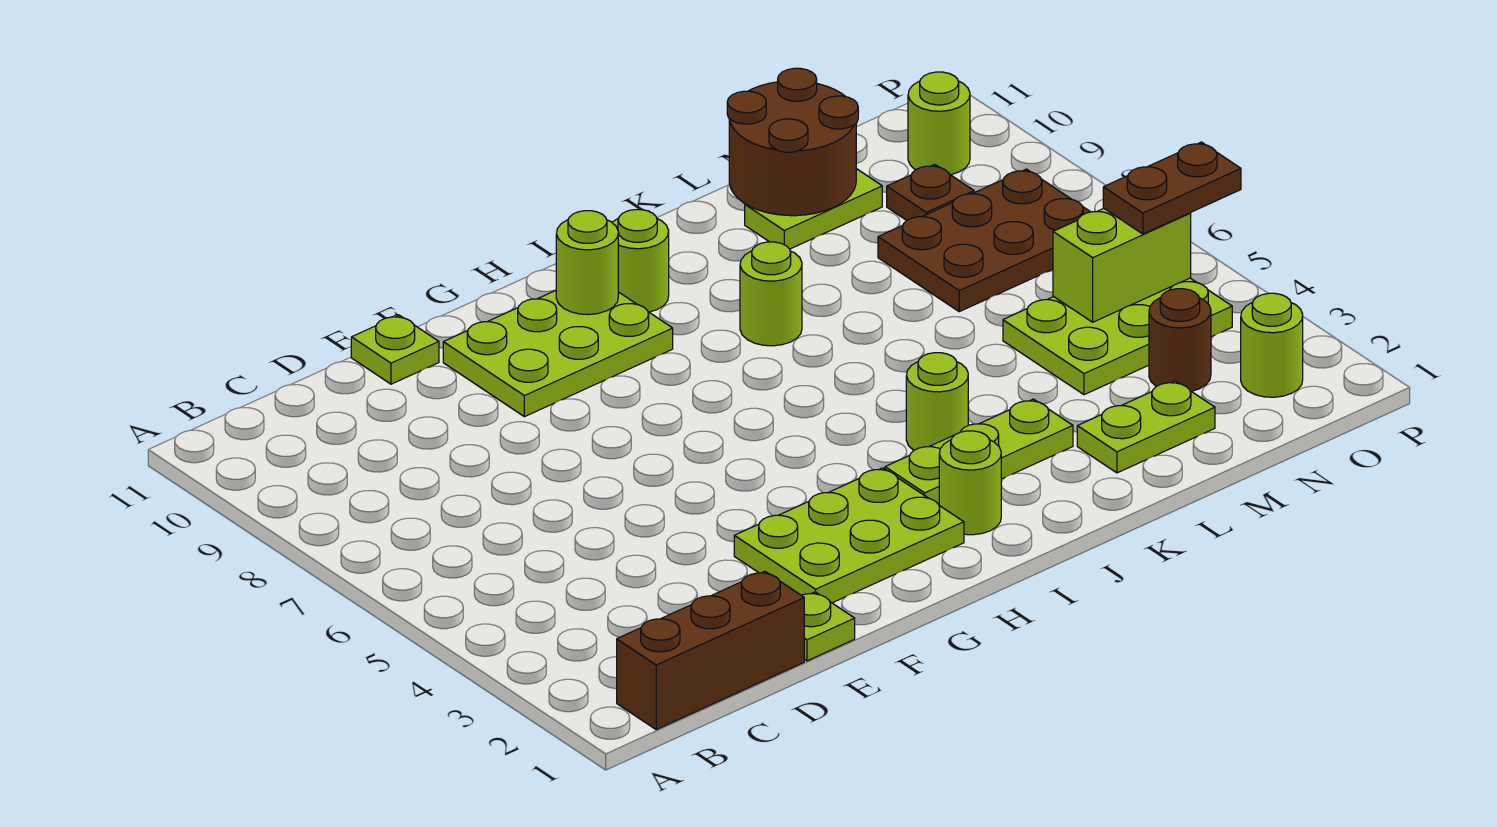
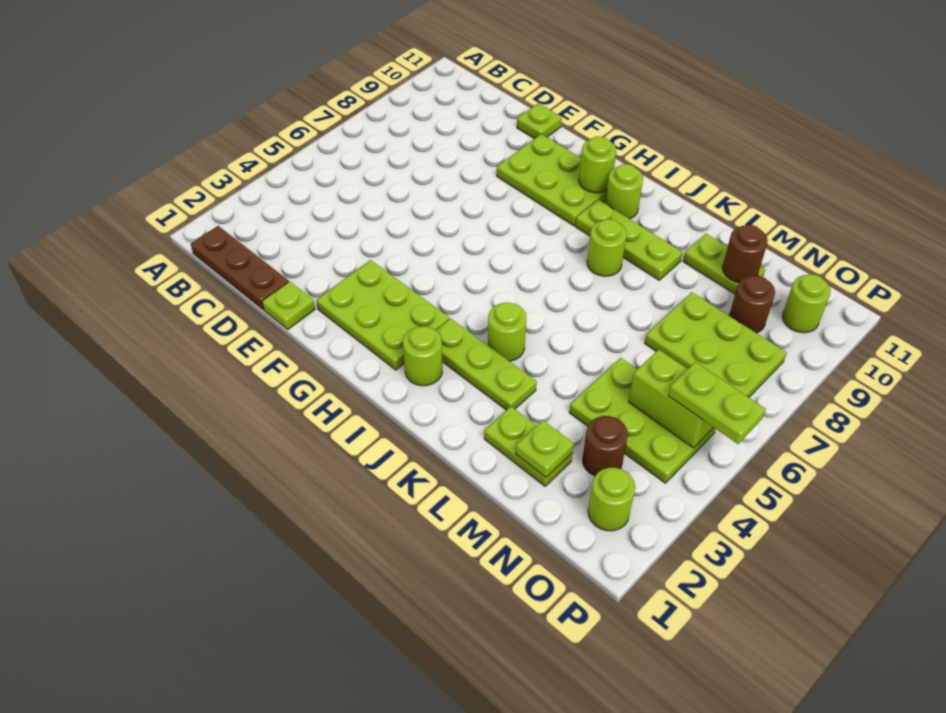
brown 1x3 brick [617,571,804,730] -> brown 1x3 plate [191,226,289,309]
none -> lime 1x3 plate [575,200,682,280]
brown 2x2 round brick [727,68,858,216] -> brown 1x1 round brick [723,225,768,282]
none -> lime 1x1 plate [516,421,574,477]
brown 2x3 plate [878,169,1090,312] -> lime 2x3 plate [645,292,787,397]
brown 1x1 plate [887,164,974,220] -> brown 1x1 round brick [729,276,775,333]
brown 1x2 plate [1103,142,1241,234] -> lime 1x2 plate [668,362,766,444]

